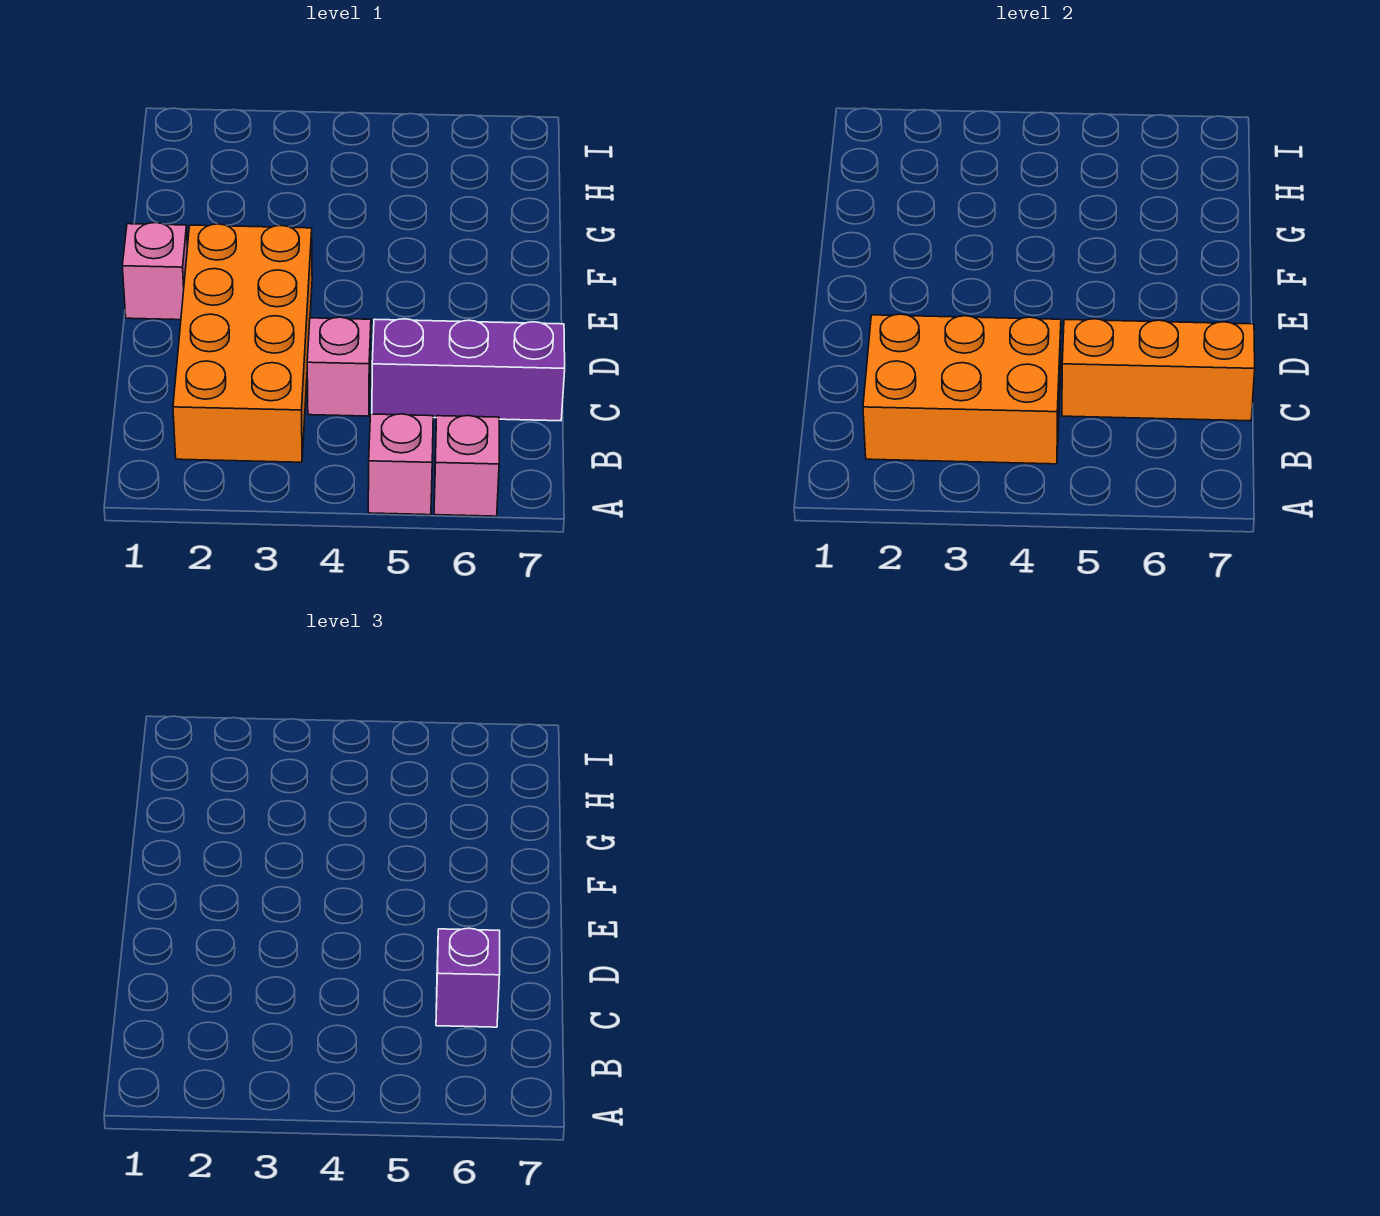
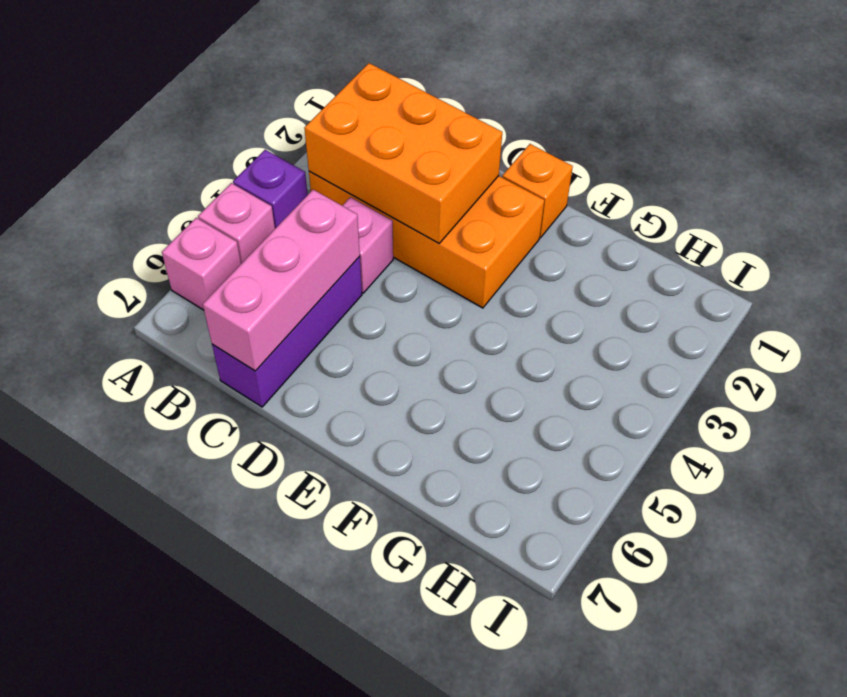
orange 2x3 brick [863,314,1061,464] -> orange 2x3 brick turned to [304,63,502,243]
orange 1x3 brick [1062,319,1255,421] -> pink 1x3 brick [203,190,360,371]
purple 1x1 brick [436,928,500,1027] -> purple 1x1 brick moved to [233,150,308,228]
pink 1x1 brick [122,223,187,320] -> orange 1x1 brick [502,144,573,238]

